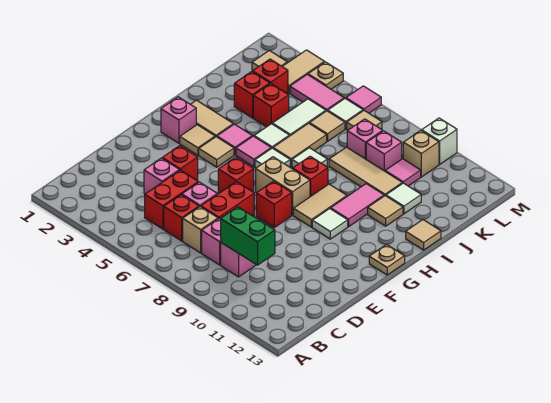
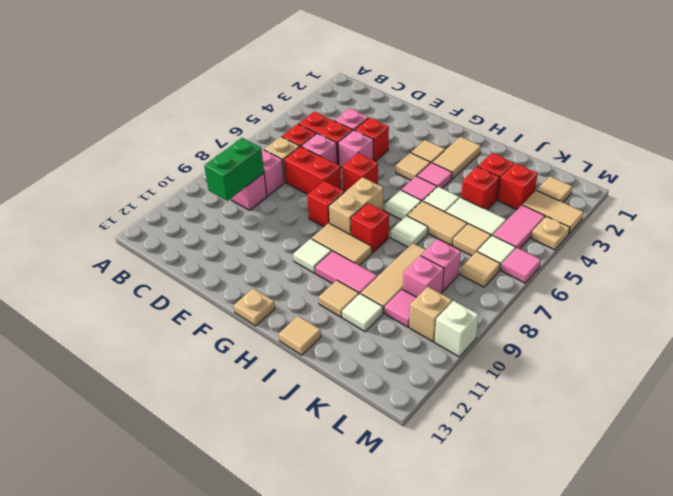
pink 1x1 brick [161,97,196,143] -> pink 1x1 brick moved to [338,130,373,167]

